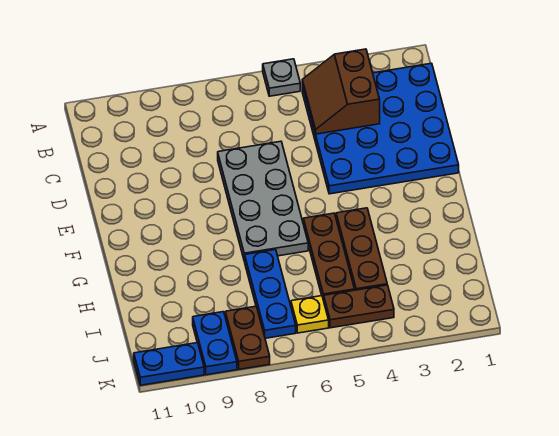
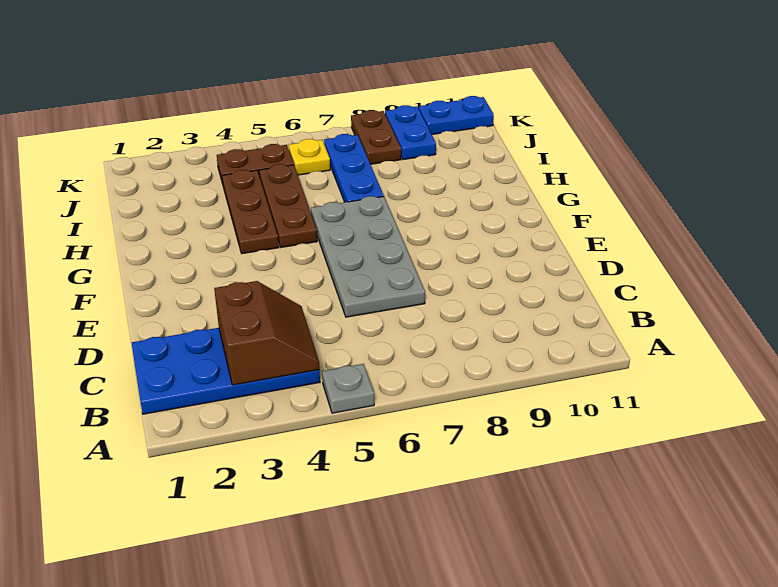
blue 4x4 plate [302,63,459,194] -> blue 2x4 plate [132,328,320,414]

